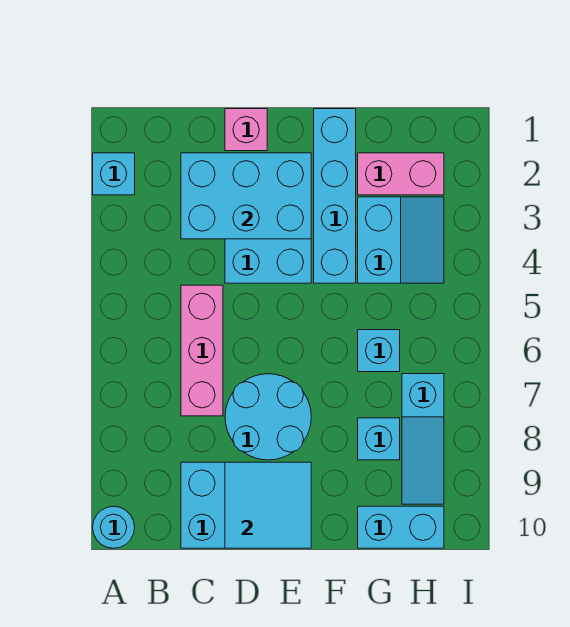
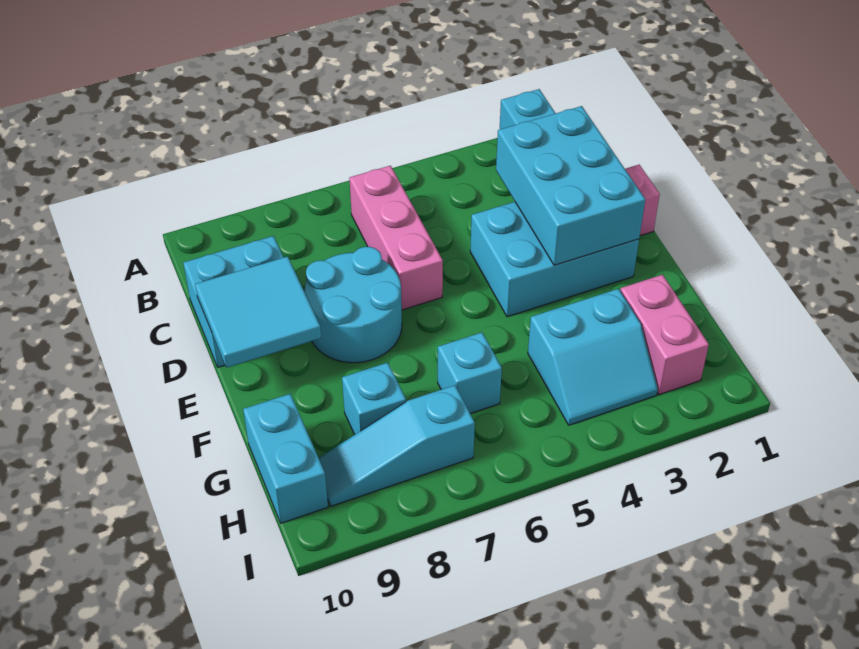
cyan 1x1 round brick [93,506,135,548] -> none
pink 1x3 brick [181,285,223,416] -> pink 1x3 brick turned to [349,166,443,310]
cyan 1x4 brick [314,109,356,283] -> none

